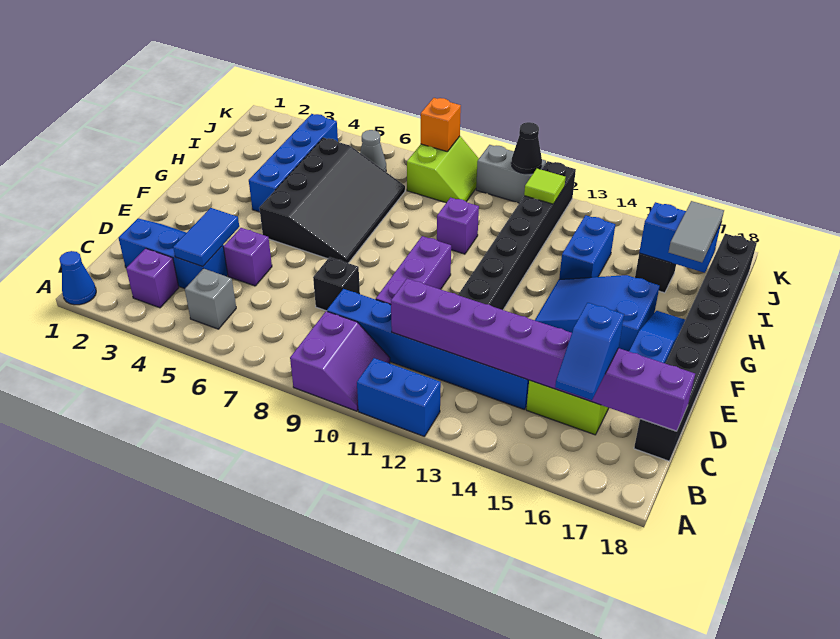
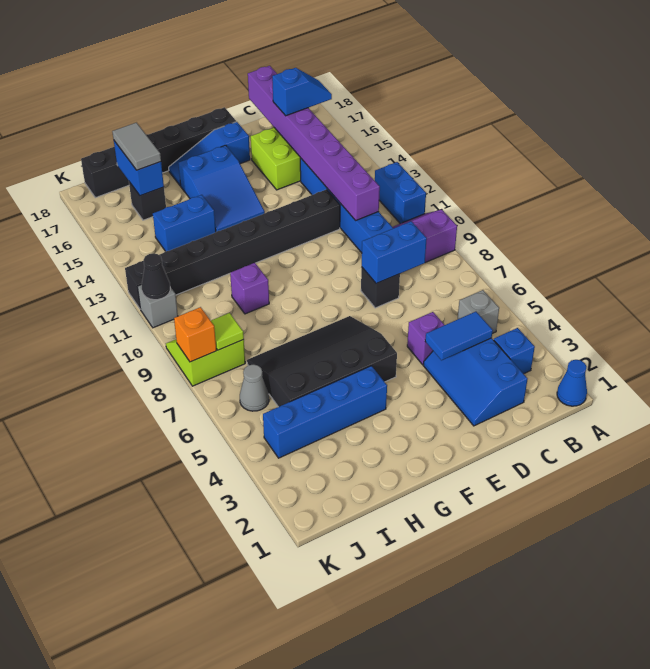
purple 1x1 brick [126,248,179,308] -> blue 1x1 brick [494,328,535,374]
none -> blue 1x2 brick [362,221,427,284]
black 1x8 brick [634,234,757,461] -> black 1x6 brick [81,107,236,198]
purple 1x3 brick [376,236,451,305] -> none
grey 1x2 tile [669,201,724,262] -> grey 1x2 tile turned to [112,123,161,170]
lime 1x1 tile [524,169,566,204] -> lime 1x1 tile moved to [211,313,244,350]
grey 1x2 brick [476,145,546,203] -> grey 1x1 brick [137,284,178,328]

